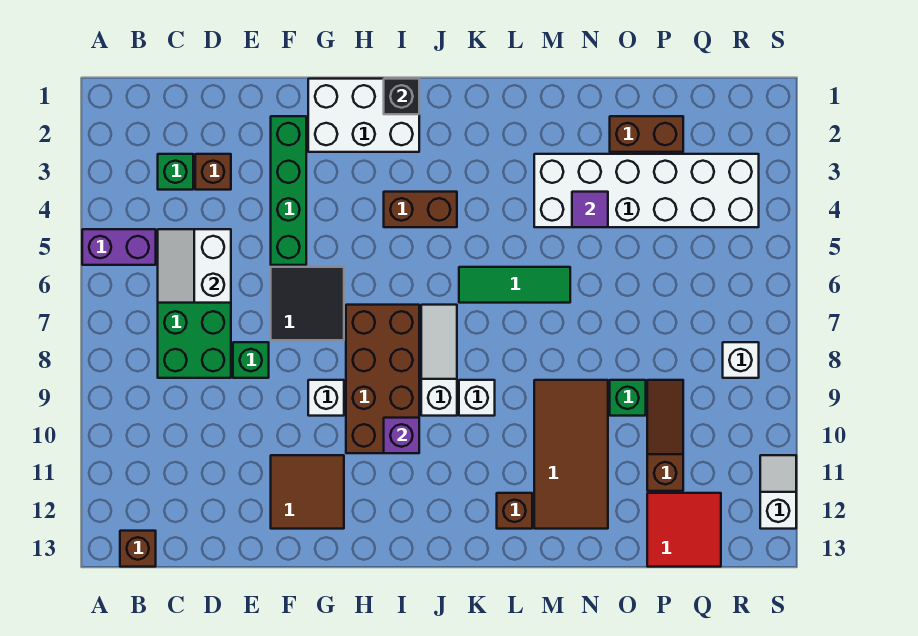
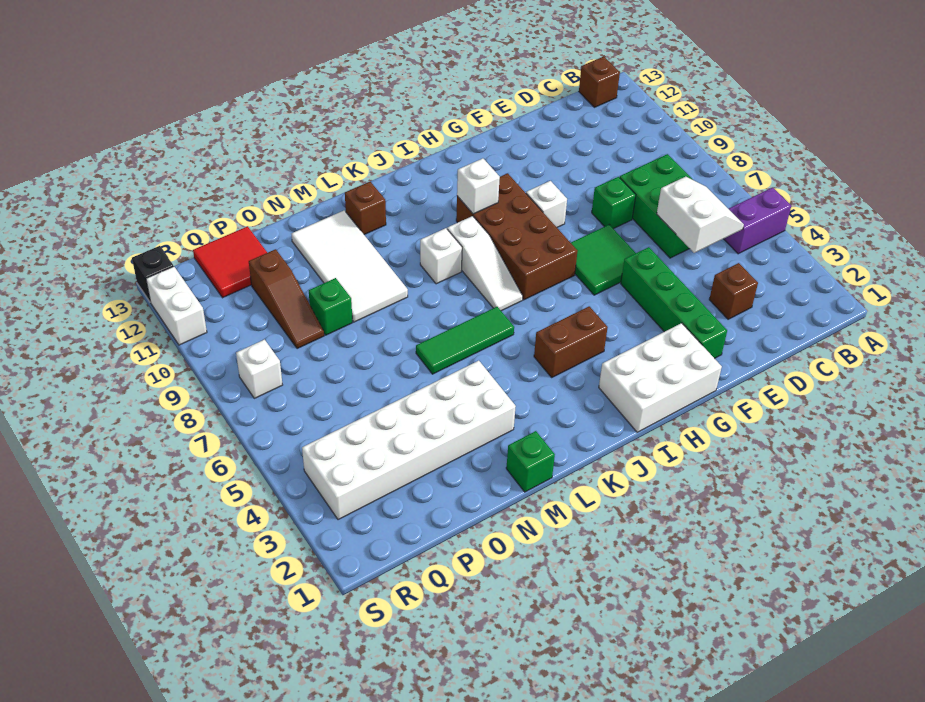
green 1x1 brick [158,154,193,190] -> green 1x1 brick moved to [506,431,555,492]
black 2x2 tile [271,267,344,340] -> green 2x2 tile [571,225,636,295]
brown 2x2 tile [271,455,344,529] -> none
black 1x1 brick [384,79,419,114] -> black 1x1 brick moved to [132,246,174,302]
purple 1x1 brick [384,418,419,453] -> white 1x1 brick [457,158,500,214]
brown 2x4 tile [534,380,608,529] -> white 2x4 tile [292,211,408,322]
purple 1x1 tile [572,192,608,227] -> none
brown 1x2 brick [610,116,683,152] -> none
white 1x2 slope [760,455,796,529] -> white 1x2 brick [146,267,207,345]

